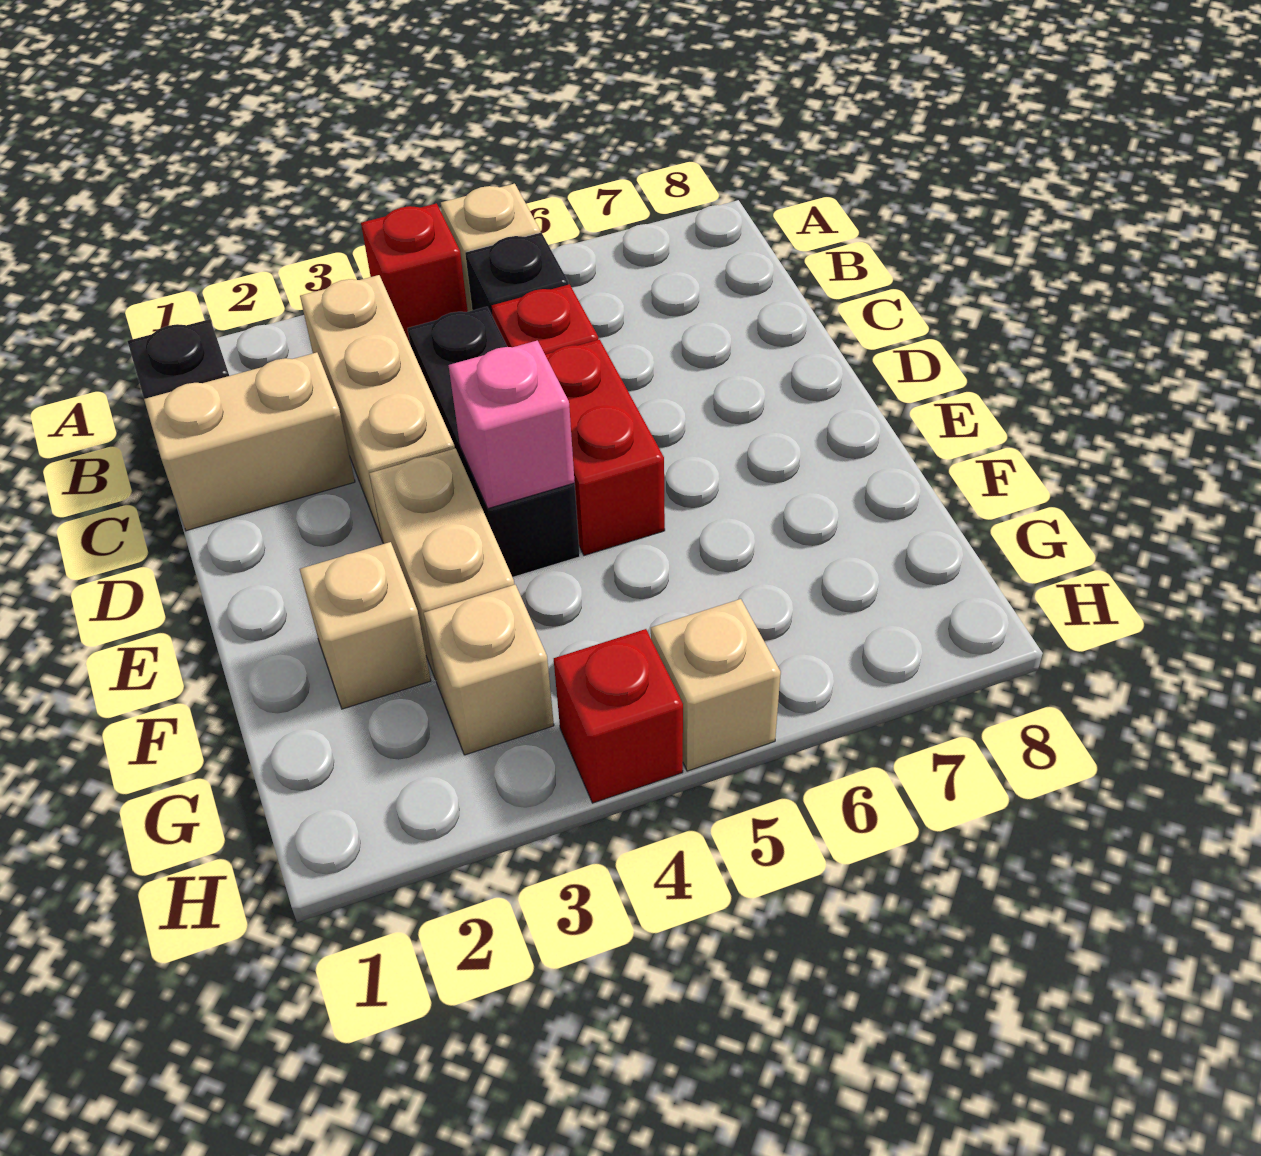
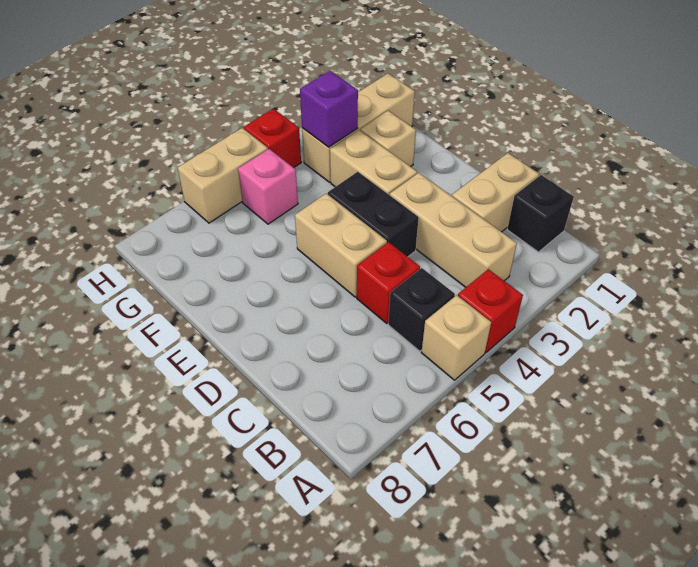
black 1x3 brick [407,307,580,577] -> black 1x2 brick [328,172,419,257]
red 1x2 brick [545,340,665,555] -> tan 1x2 brick [295,193,387,297]
pink 1x1 brick [449,341,575,508] -> pink 1x1 brick moved to [238,149,298,224]
tan 1x1 brick [424,585,554,755] -> tan 1x3 brick [302,73,415,182]
none -> purple 1x1 brick [300,71,358,147]
tan 1x1 brick [651,599,781,771] -> tan 1x2 brick [178,128,268,223]

